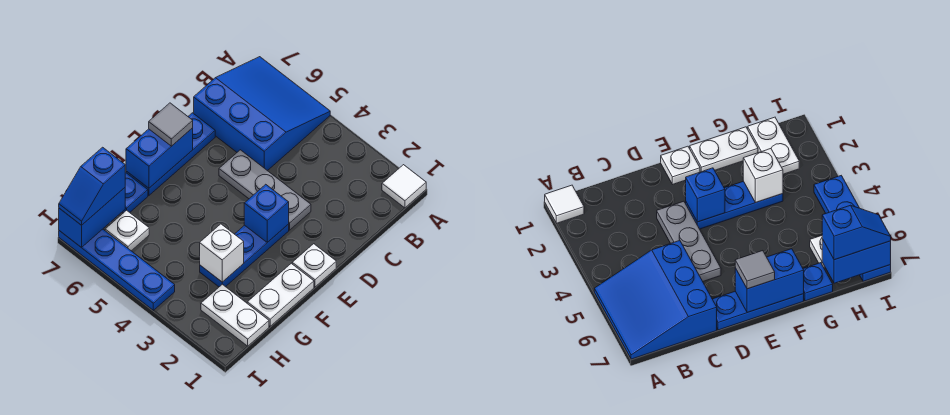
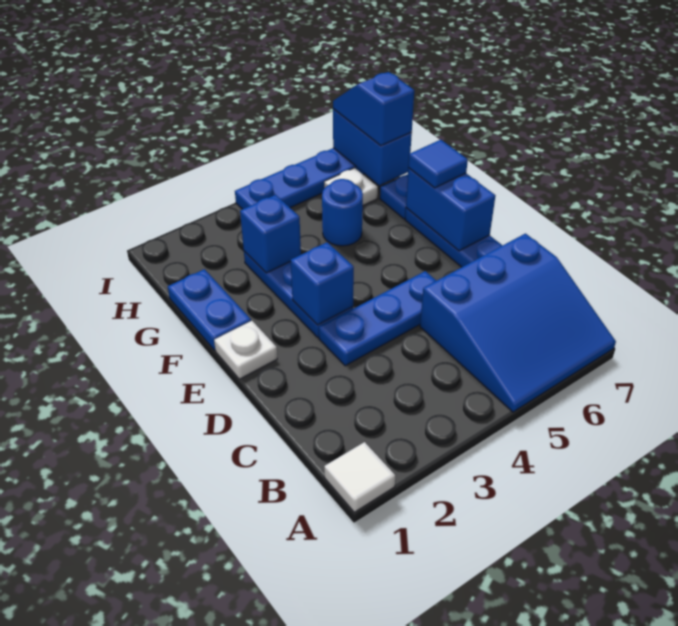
grey 1x3 plate [219,150,311,230] -> blue 1x3 plate [319,271,436,366]
grey 1x1 tile [149,103,193,146] -> none
white 1x2 plate [247,263,314,326] -> blue 1x2 plate [168,269,251,350]
none -> blue 1x1 tile [408,140,468,188]
white 1x1 brick [200,224,244,282] -> blue 1x1 brick [240,195,301,273]
none -> blue 1x1 round brick [322,179,363,246]
white 1x2 plate [201,284,269,346] -> none

